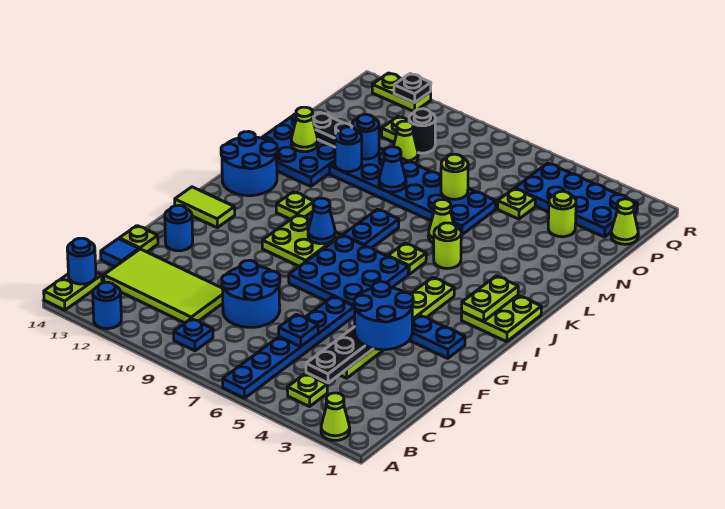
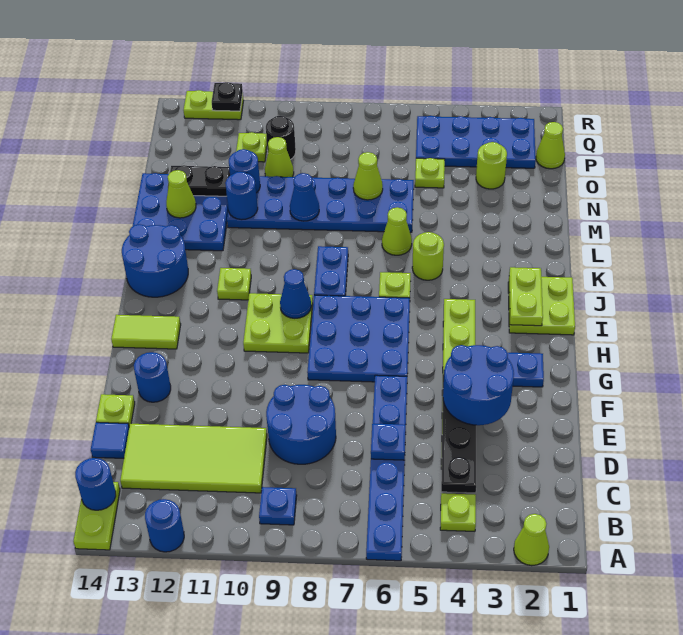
lime 1x1 round brick [441,154,468,199] -> lime 1x1 cone [353,152,383,200]

